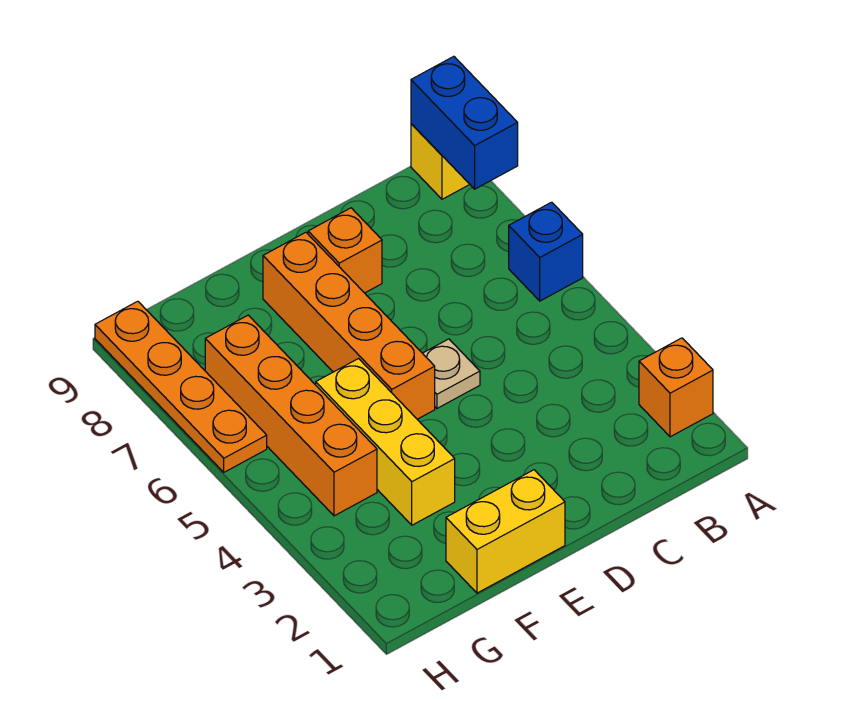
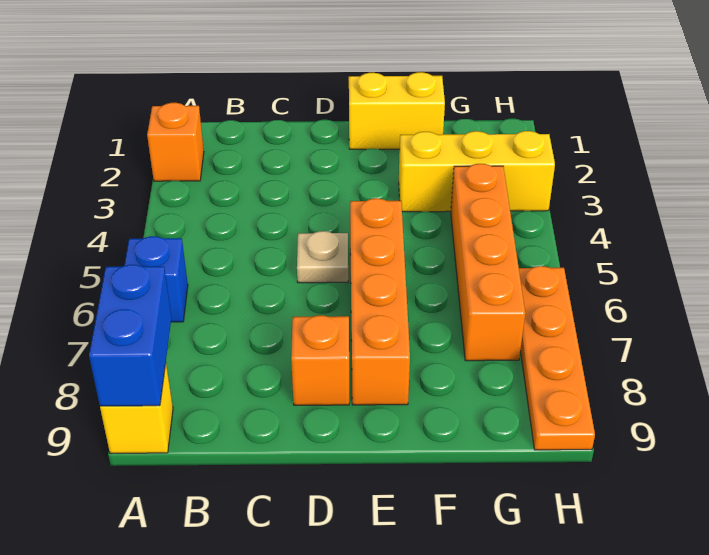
yellow 1x3 brick [316,359,455,525] -> yellow 1x3 brick turned to [399,131,555,212]

